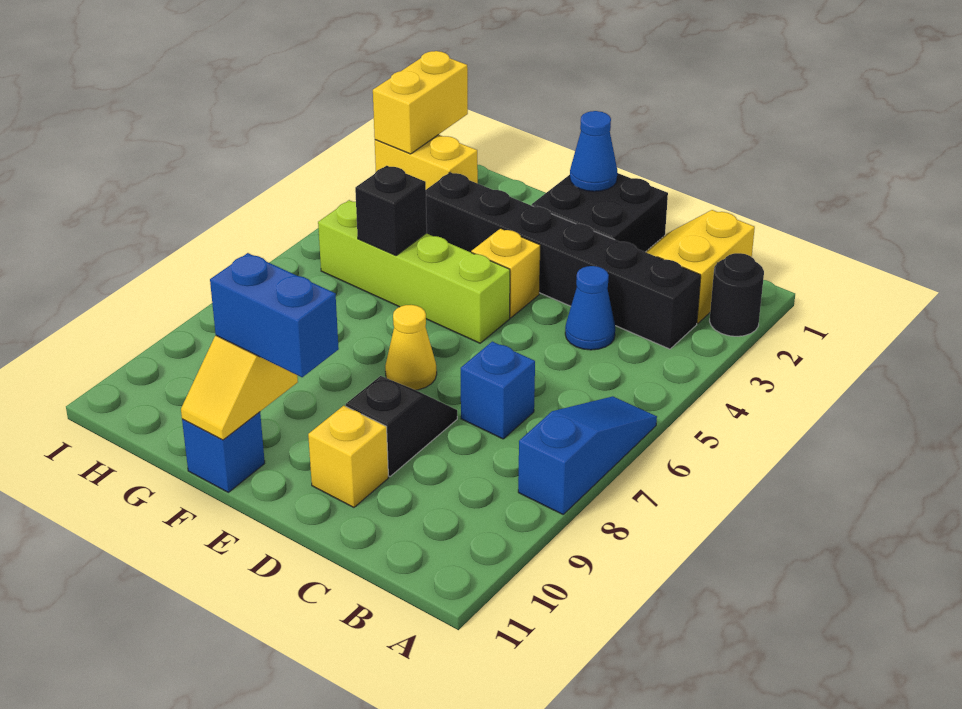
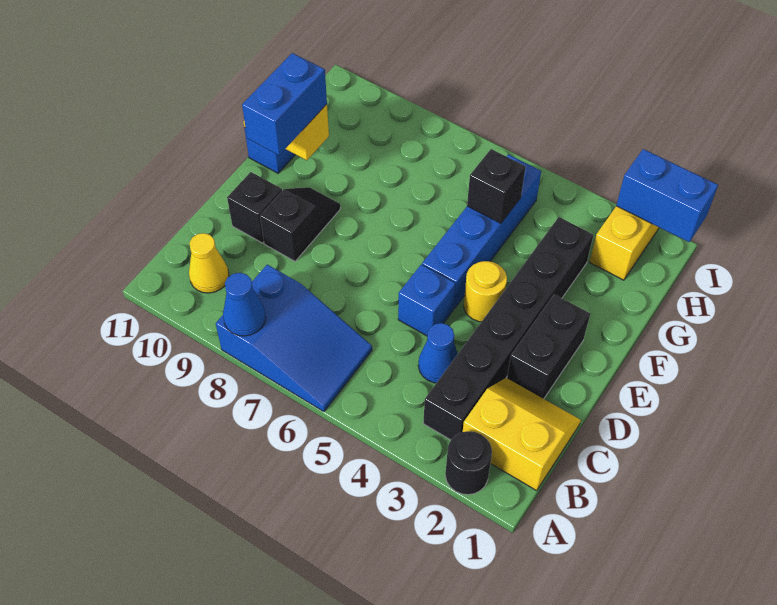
blue 1x3 slope [518,396,657,514] -> blue 2x3 slope [216,265,372,412]
blue 1x1 brick [461,342,535,439] -> blue 1x1 brick moved to [398,265,456,336]
black 2x2 brick [532,173,668,252] -> black 1x2 brick [507,294,590,399]
black 1x2 slope [346,376,457,476] -> black 1x2 slope turned to [260,187,340,261]
yellow 1x1 brick [308,406,388,507] -> black 1x1 brick [227,172,282,243]
blue 1x1 cone [570,111,617,192] -> blue 1x1 cone moved to [223,273,266,336]
yellow 1x1 brick [471,228,540,318] -> yellow 1x1 round brick [464,261,507,322]
lime 1x4 brick [318,200,510,343] -> blue 1x4 brick [422,154,541,309]
yellow 1x1 cone [385,305,437,390] -> yellow 1x1 cone moved to [189,233,229,293]
yellow 1x2 brick [373,51,468,154] -> blue 1x2 brick [616,149,718,242]

